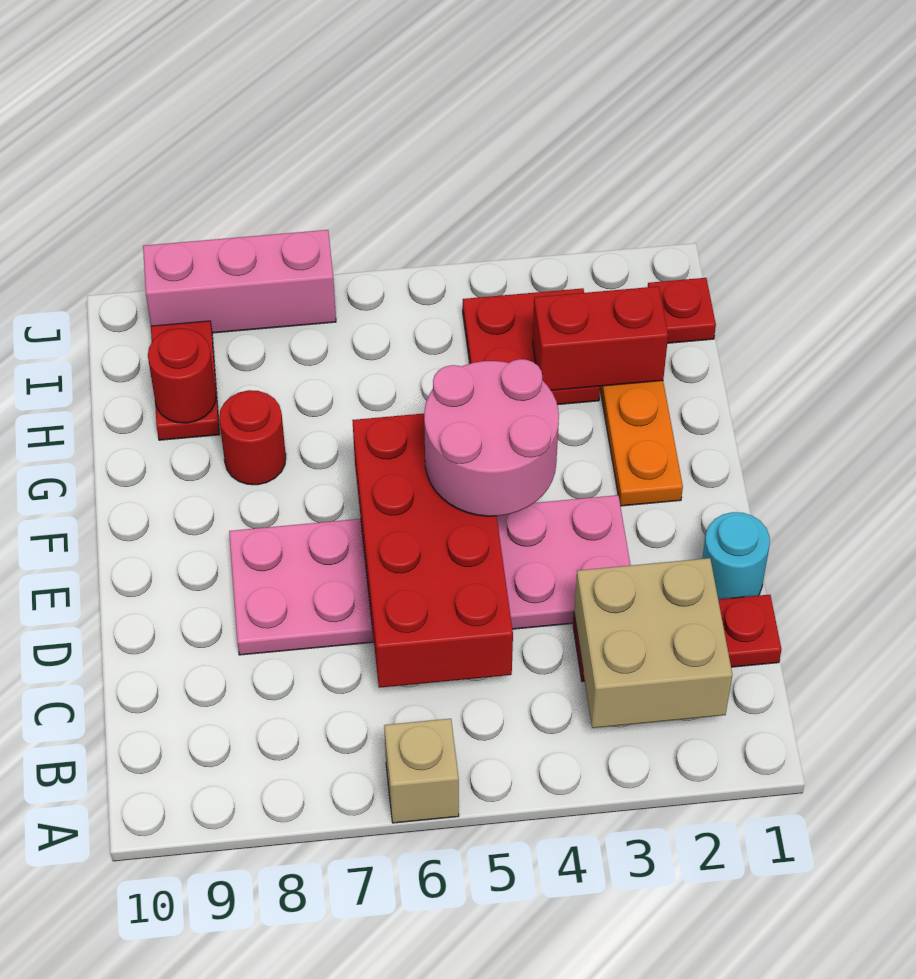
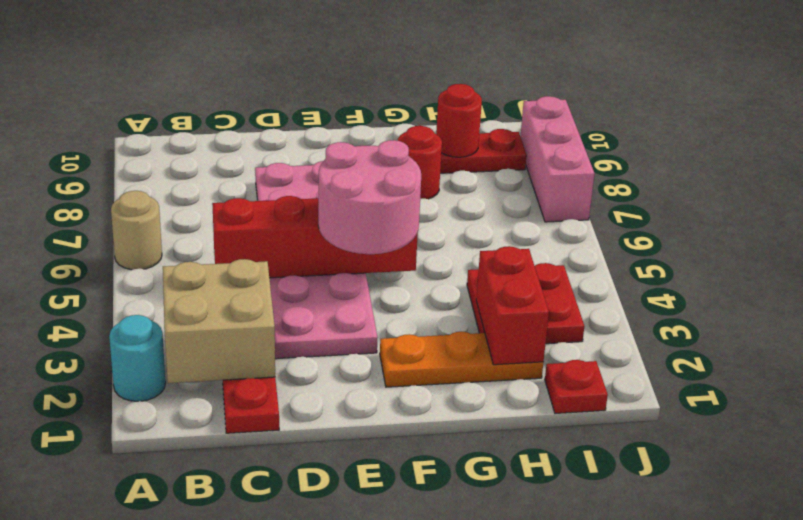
tan 1x1 brick [384,719,459,823] -> tan 1x1 round brick [111,191,162,270]
red 2x4 brick [352,413,513,688] -> red 1x4 brick [212,196,418,278]
cyan 1x1 round brick [702,512,770,599] -> cyan 1x1 round brick moved to [109,315,166,401]

